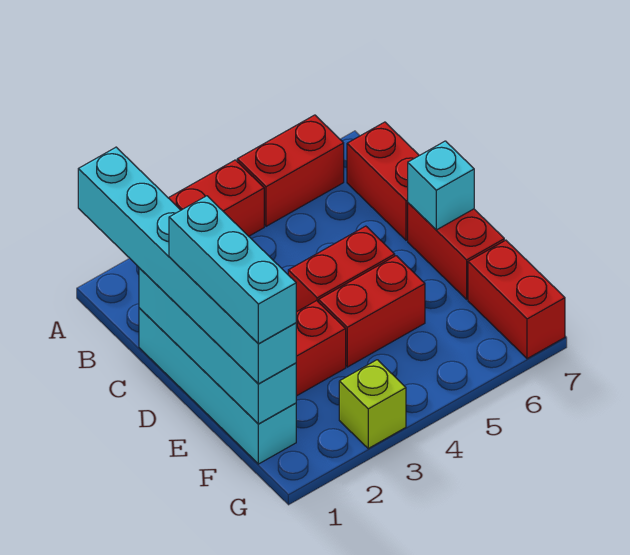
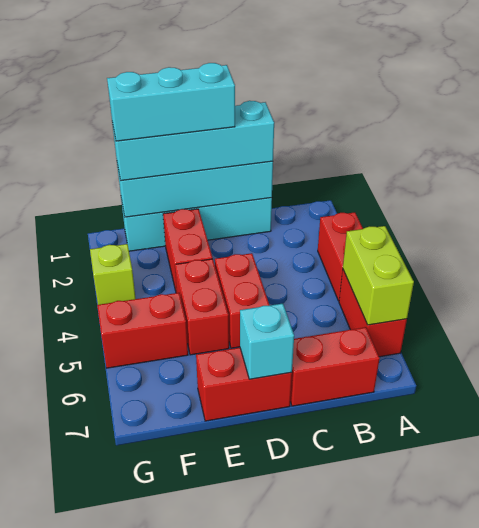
cyan 1x6 brick [78,147,296,384] -> cyan 1x4 brick [112,101,274,181]
none -> lime 1x2 brick [343,226,414,325]
red 1x2 brick [468,240,565,359] -> red 1x2 brick moved to [97,293,188,368]

